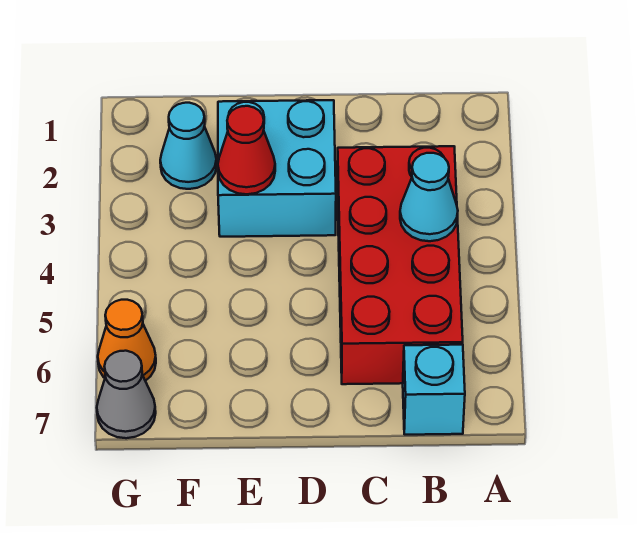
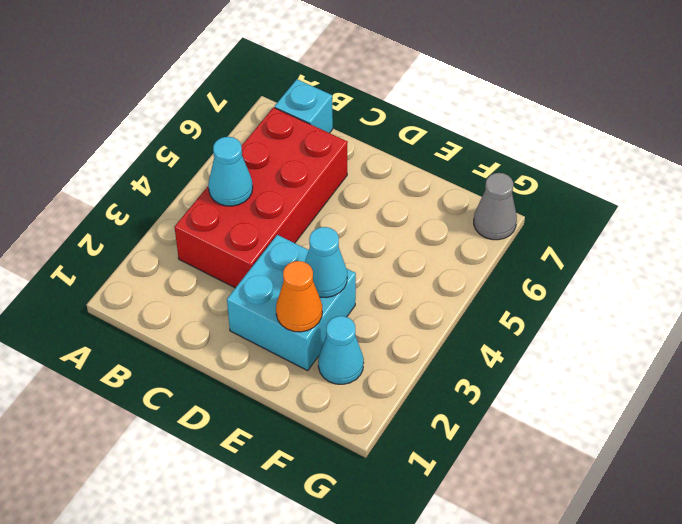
red 1x1 cone [218,106,275,194] -> cyan 1x1 cone [305,227,347,298]
orange 1x1 cone [98,300,156,381] -> orange 1x1 cone moved to [276,261,322,332]

